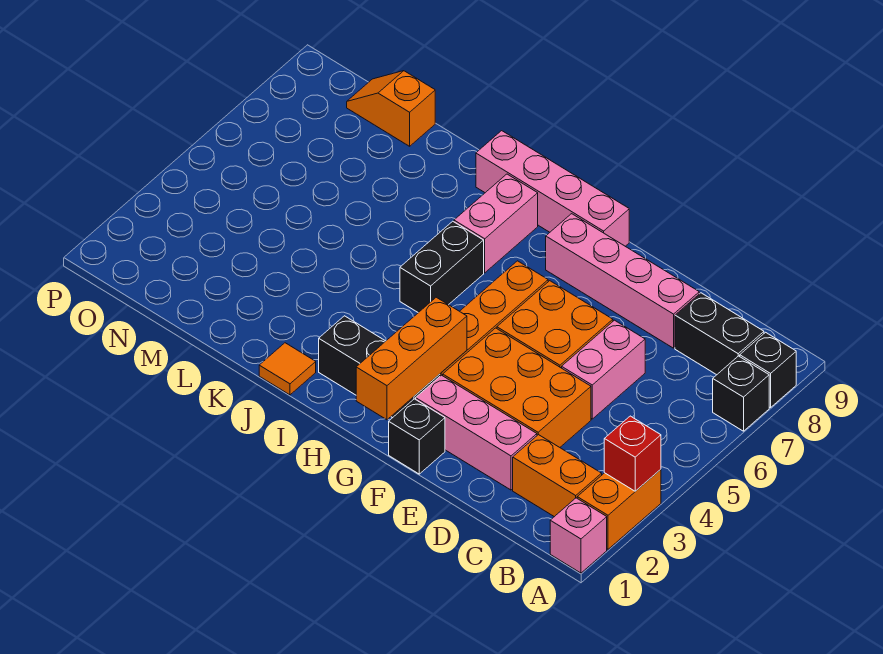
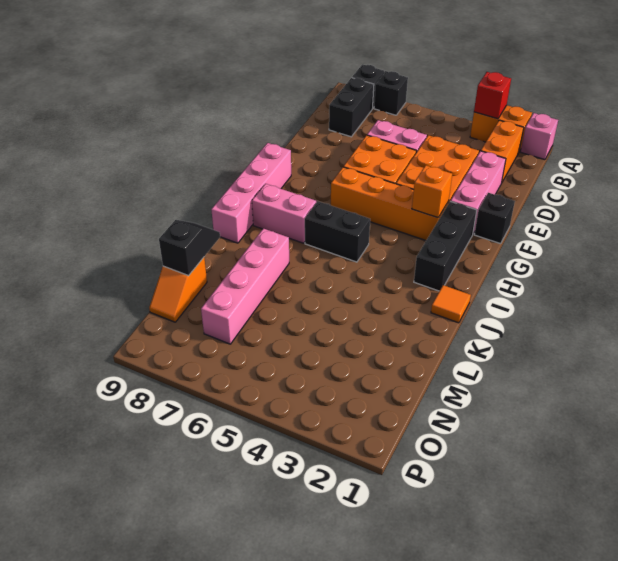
pink 1x4 brick [546,214,699,348] -> pink 1x4 brick moved to [201,228,289,344]
orange 1x3 brick [356,297,467,420] -> orange 1x1 brick [412,165,452,218]
none -> black 1x2 slope [159,220,220,276]

